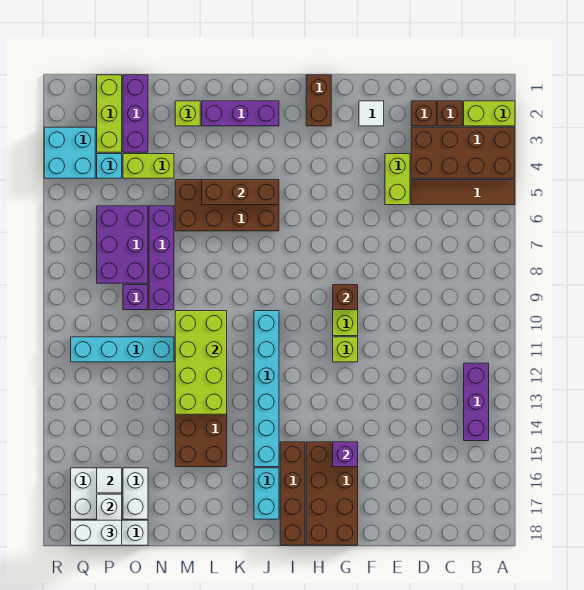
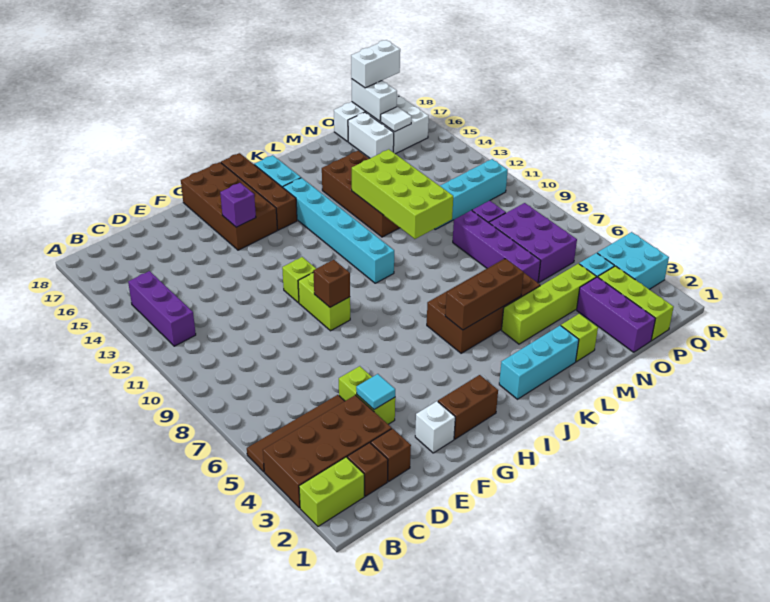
none -> cyan 1x1 tile [356,374,395,410]
white 1x1 tile [359,101,384,126] -> white 1x1 brick [415,401,455,453]
brown 1x2 brick [306,75,331,126] -> brown 1x2 brick turned to [438,375,498,439]
purple 1x3 brick [202,101,279,126] -> cyan 1x3 brick [499,325,579,399]
lime 1x2 brick [123,154,174,178] -> lime 1x4 brick [502,264,596,344]

